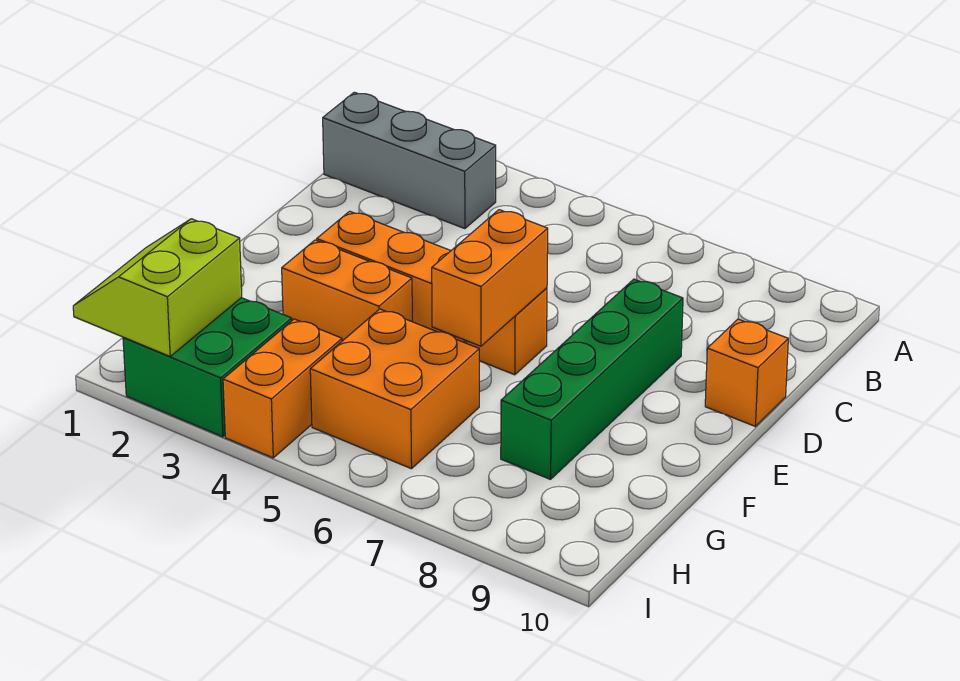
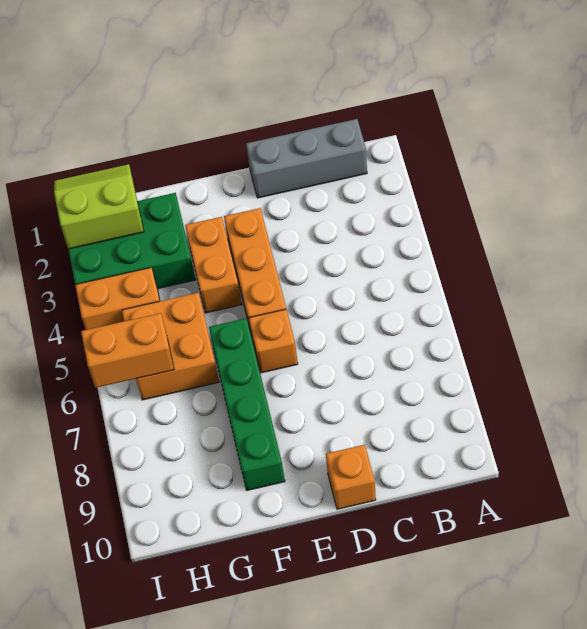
grey 1x3 brick [323,92,496,229] -> grey 1x3 brick turned to [246,119,367,198]
green 1x4 brick [501,279,683,479] -> green 1x4 brick turned to [209,318,285,490]
orange 1x2 brick [432,210,548,346] -> orange 1x2 brick moved to [81,313,174,388]
green 2x2 brick [123,298,292,437] -> green 2x3 brick [68,193,195,289]

